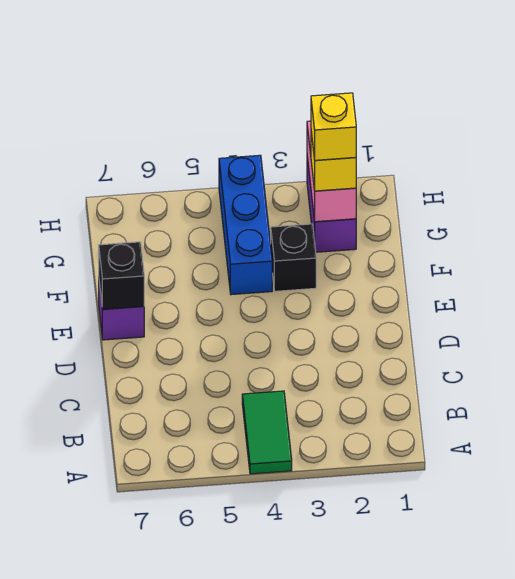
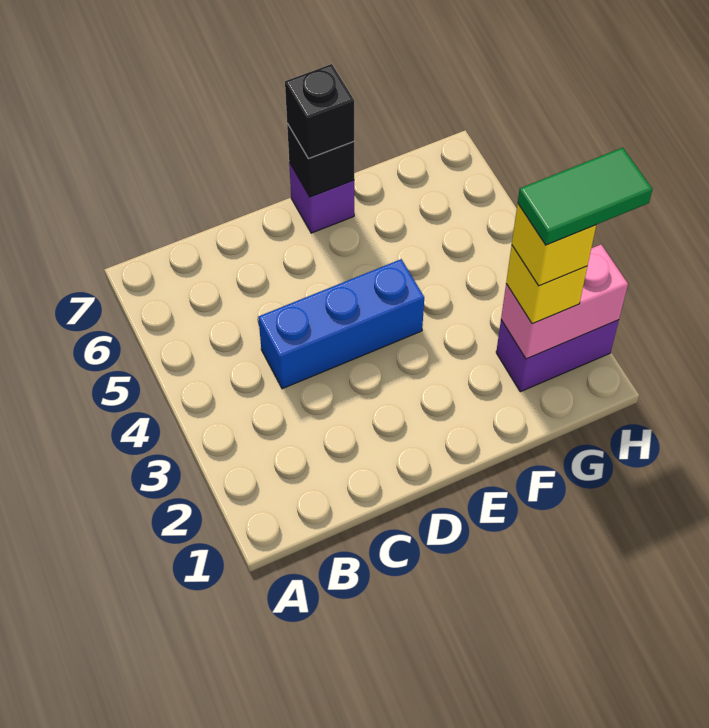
green 1x2 tile [242,391,292,474] -> green 1x2 tile moved to [518,148,652,245]
black 1x1 brick [271,224,316,291] -> black 1x1 brick moved to [285,64,354,158]
blue 1x3 brick [219,155,272,295] -> blue 1x3 brick moved to [258,259,424,389]

